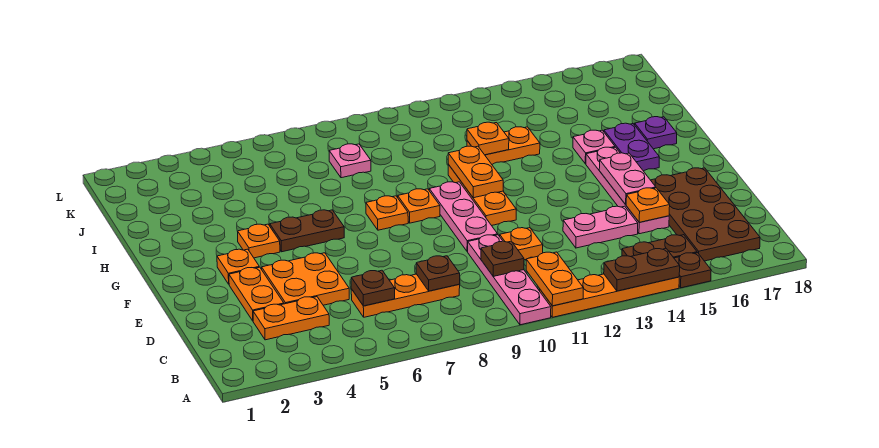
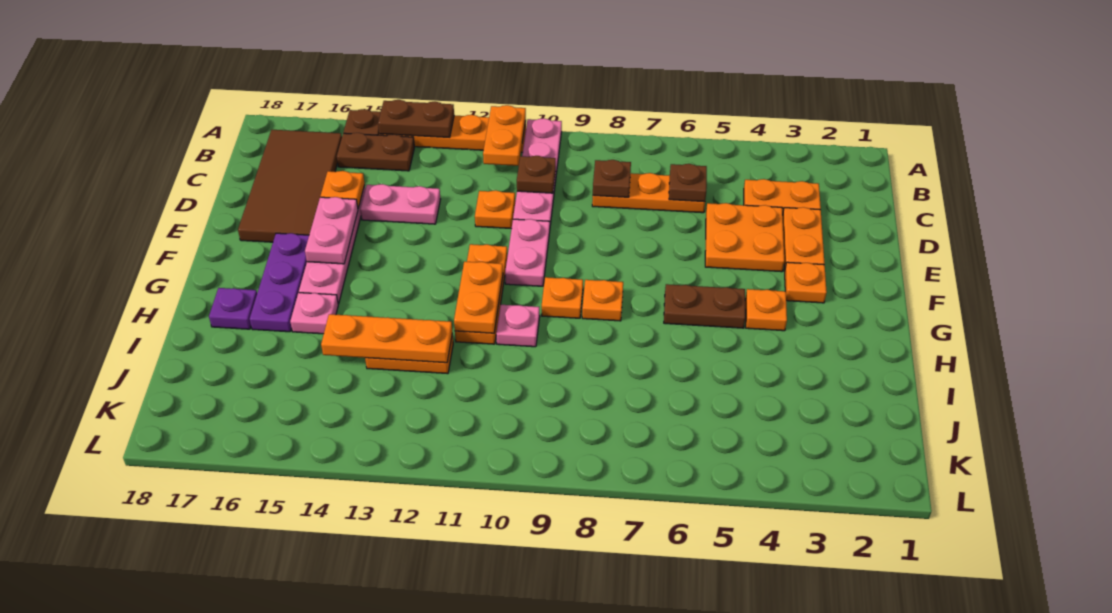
brown 2x4 plate [651,168,760,261] -> brown 2x4 tile [238,130,342,242]
pink 1x3 plate [429,182,498,252] -> pink 1x2 plate [505,219,550,286]
purple 1x2 plate [604,123,659,171] -> purple 1x3 plate [250,233,309,332]
orange 1x1 plate [467,122,509,155] -> orange 1x3 plate [321,314,452,363]
pink 1x1 plate [329,144,371,178] -> pink 1x1 plate moved to [496,305,540,347]

